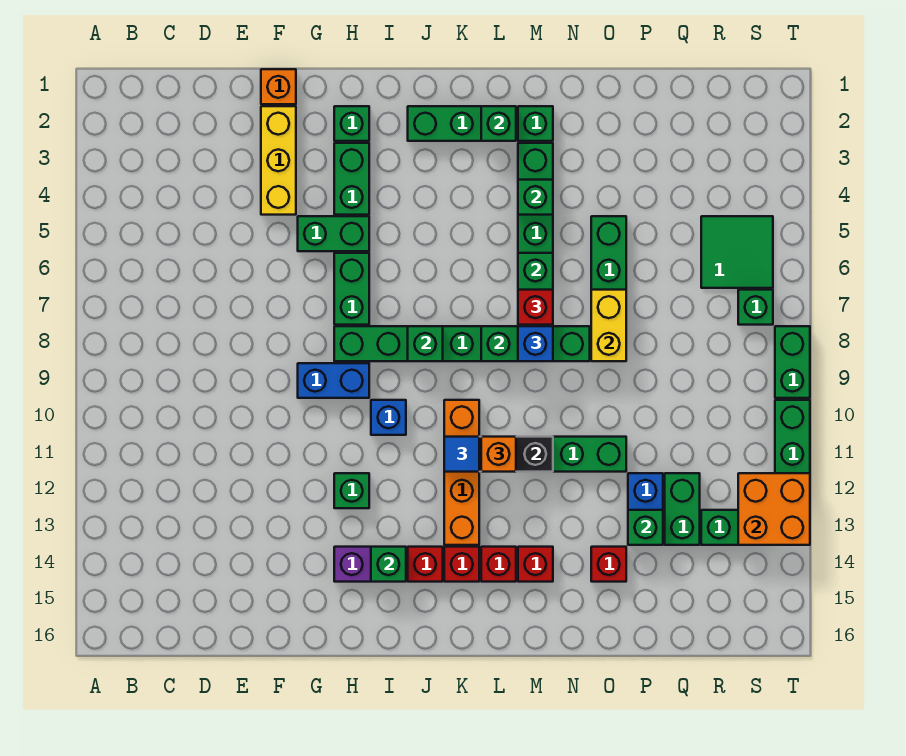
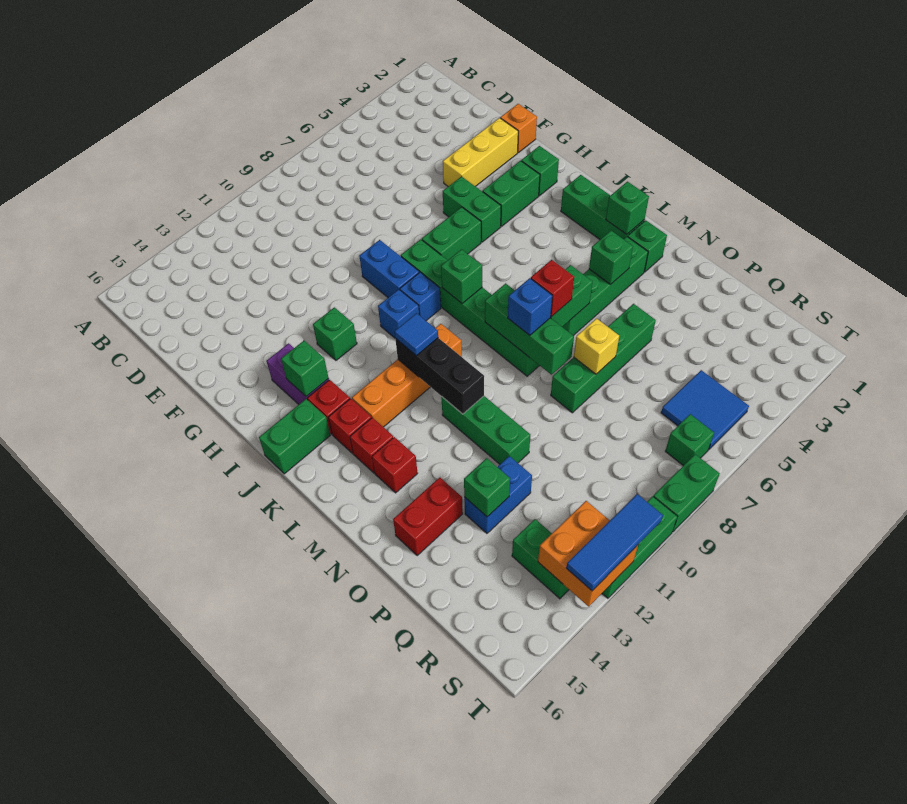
none -> blue 1x1 brick [400,272,441,321]
orange 1x1 brick [481,437,516,472] -> none
yellow 1x2 brick [591,290,626,361] -> yellow 1x1 brick [574,318,619,374]
red 1x1 brick [591,547,626,582] -> red 1x2 brick [393,477,463,555]
green 1x2 brick [665,473,700,545] -> green 1x2 brick moved to [259,399,330,474]
green 2x2 tile [701,216,773,288] -> blue 2x2 tile [661,370,749,450]
none -> blue 1x3 tile [566,494,663,591]

